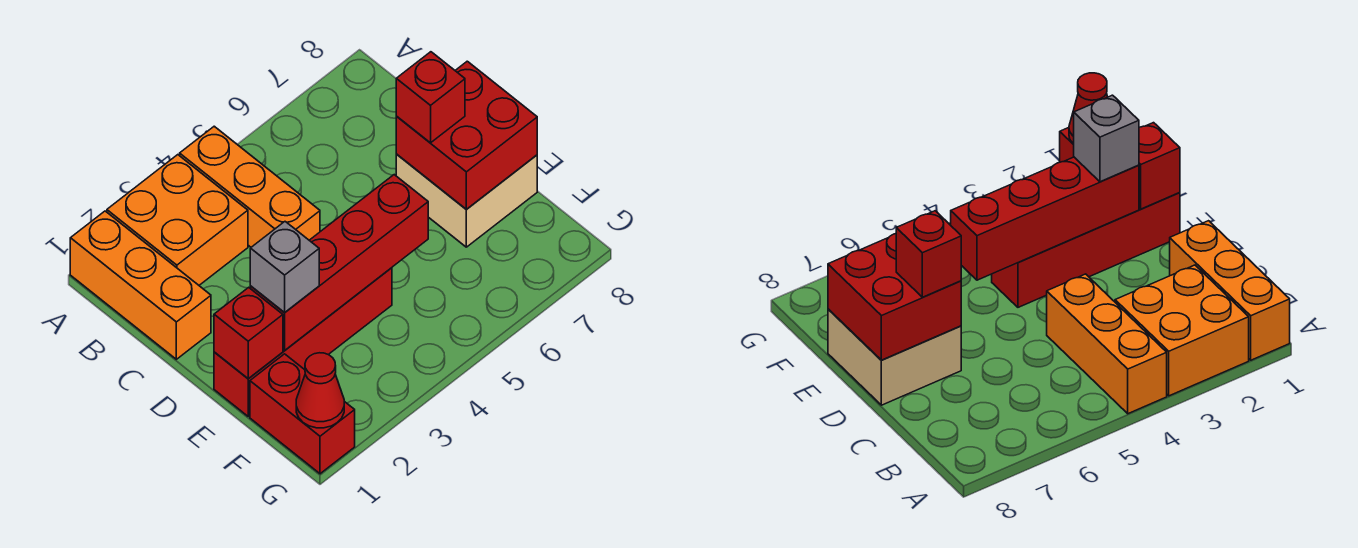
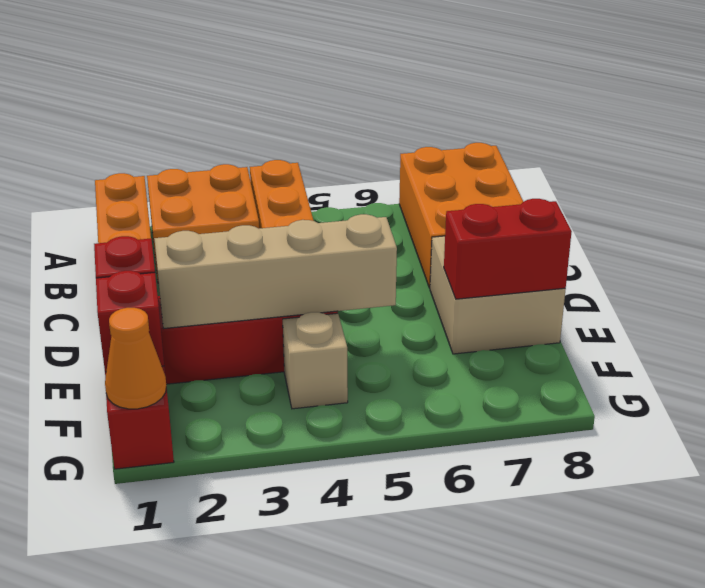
none -> orange 2x3 brick [399,143,523,288]
red 2x2 brick [396,61,537,209] -> red 1x2 brick [444,199,572,299]
red 1x1 brick [396,52,465,143] -> red 1x1 brick moved to [96,271,164,372]
red 1x4 brick [250,175,428,350] -> tan 1x4 brick [154,214,397,328]
grey 1x1 brick [250,222,319,313] -> none
none -> tan 1x1 brick [283,312,348,409]
red 1x1 cone [296,353,344,428] -> orange 1x1 cone [105,308,166,409]

